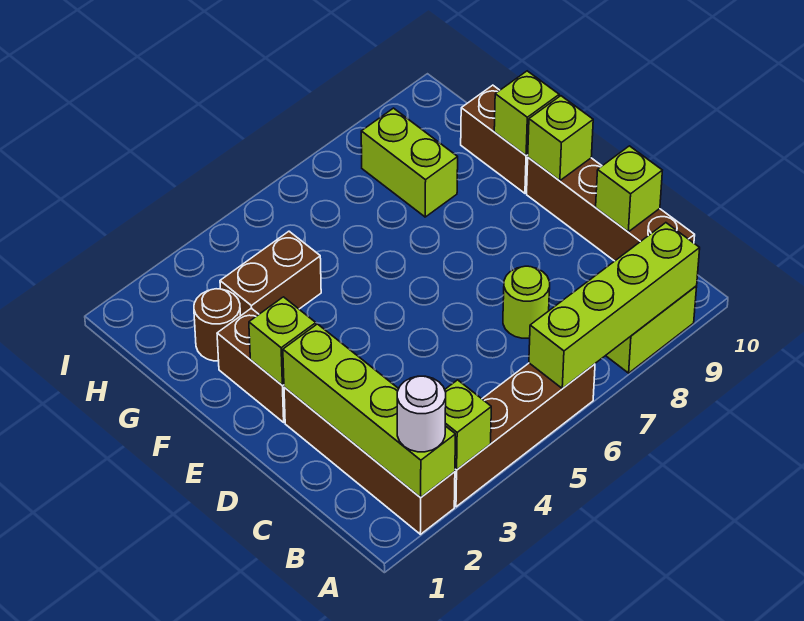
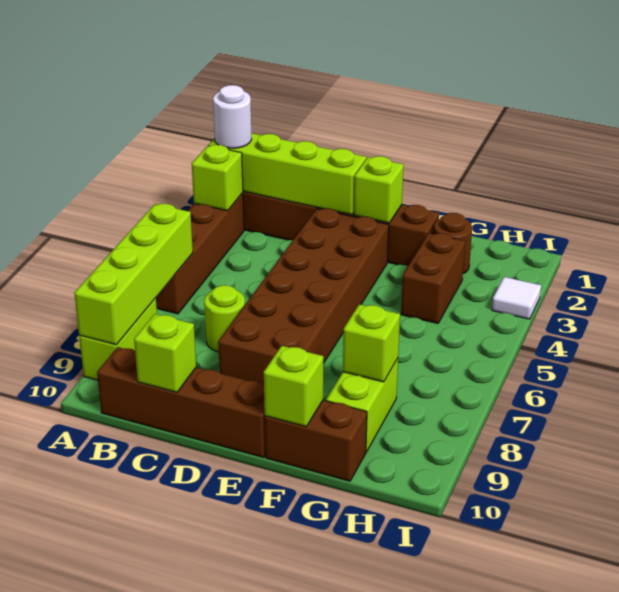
none -> brown 2x6 brick [218,209,389,385]
lime 1x1 brick [528,96,593,181] -> lime 1x1 brick moved to [343,304,400,382]
lime 1x2 brick [361,108,458,217] -> lime 1x2 brick turned to [326,358,398,452]
none -> white 1x1 tile [492,277,541,319]

